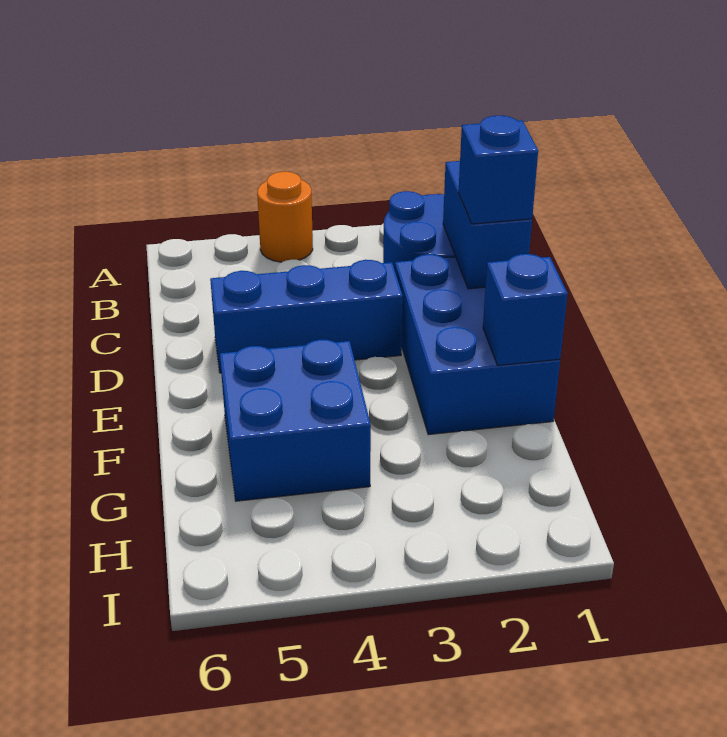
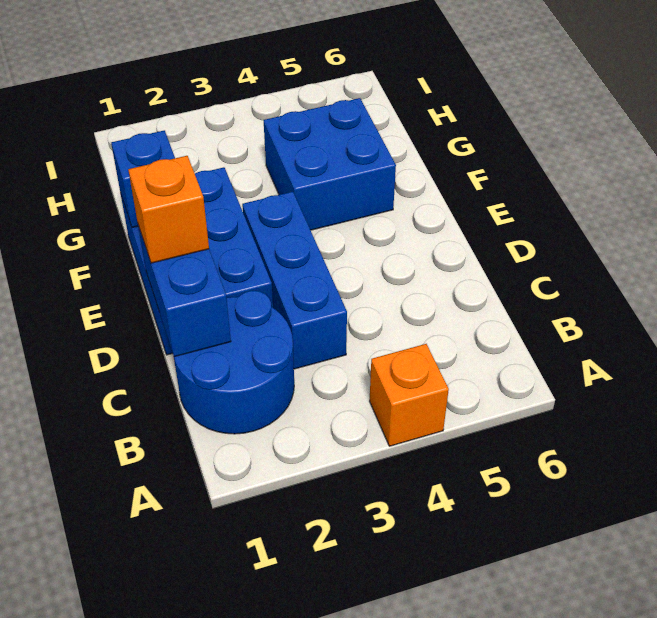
orange 1x1 round brick [257,172,313,262] -> orange 1x1 brick [370,344,449,446]
blue 1x1 brick [458,116,538,224] -> orange 1x1 brick [128,156,209,263]
blue 1x3 brick [210,260,403,373] -> blue 1x3 brick turned to [242,192,347,369]

